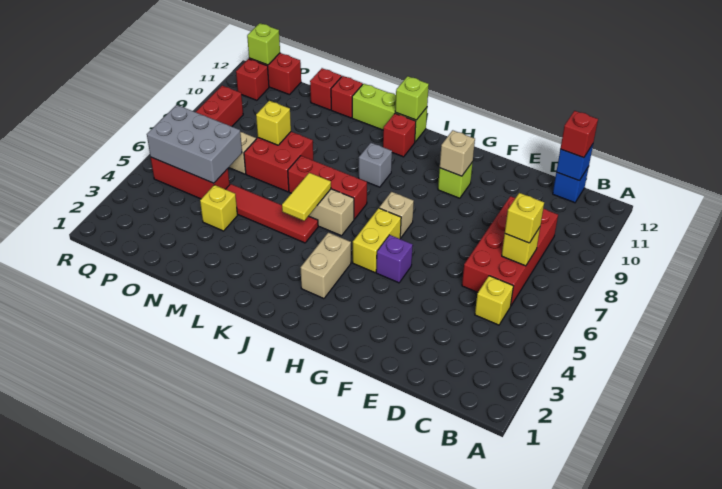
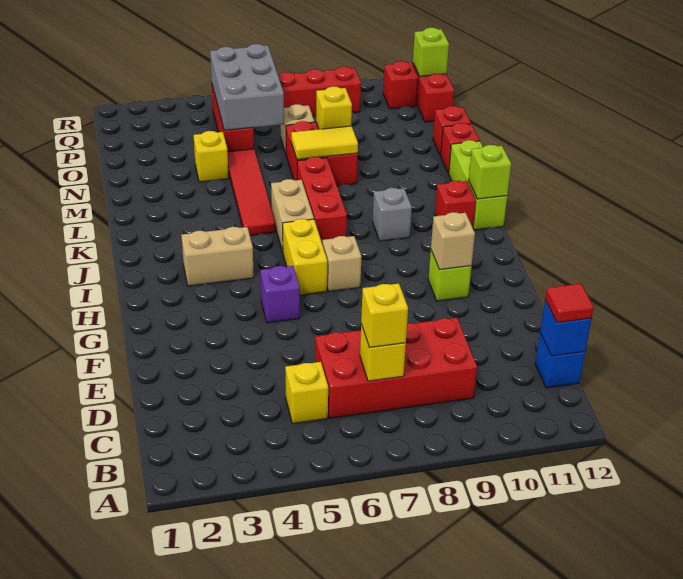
red 1x1 brick [560,111,598,158] -> red 1x1 tile [545,284,594,323]
yellow 1x2 brick [353,208,401,273] -> yellow 1x2 brick turned to [283,219,327,295]
yellow 1x2 tile [282,173,331,221] -> yellow 1x2 tile moved to [291,126,358,160]

